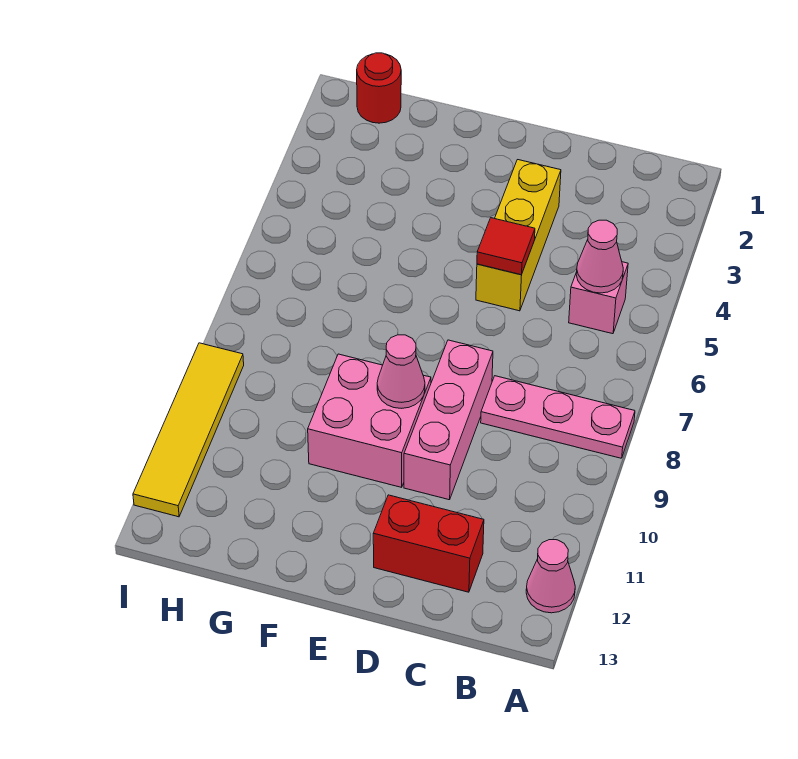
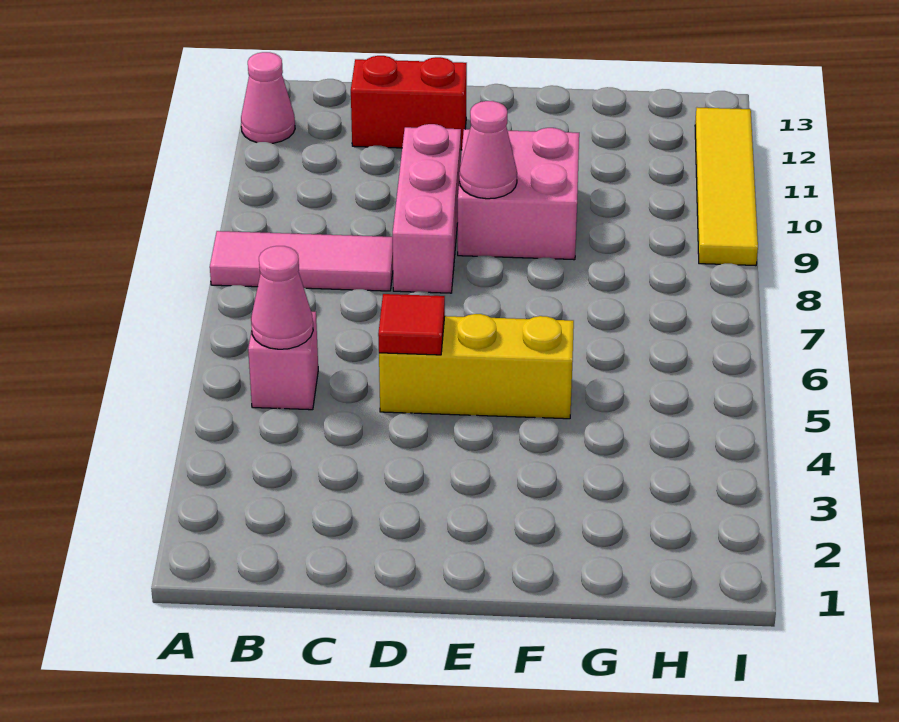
pink 1x3 plate [481,376,635,458] -> pink 1x3 tile [210,231,393,291]
yellow 1x3 brick [476,160,561,311] -> yellow 1x3 brick turned to [379,314,574,419]
red 1x1 round brick [357,53,401,123] -> none

